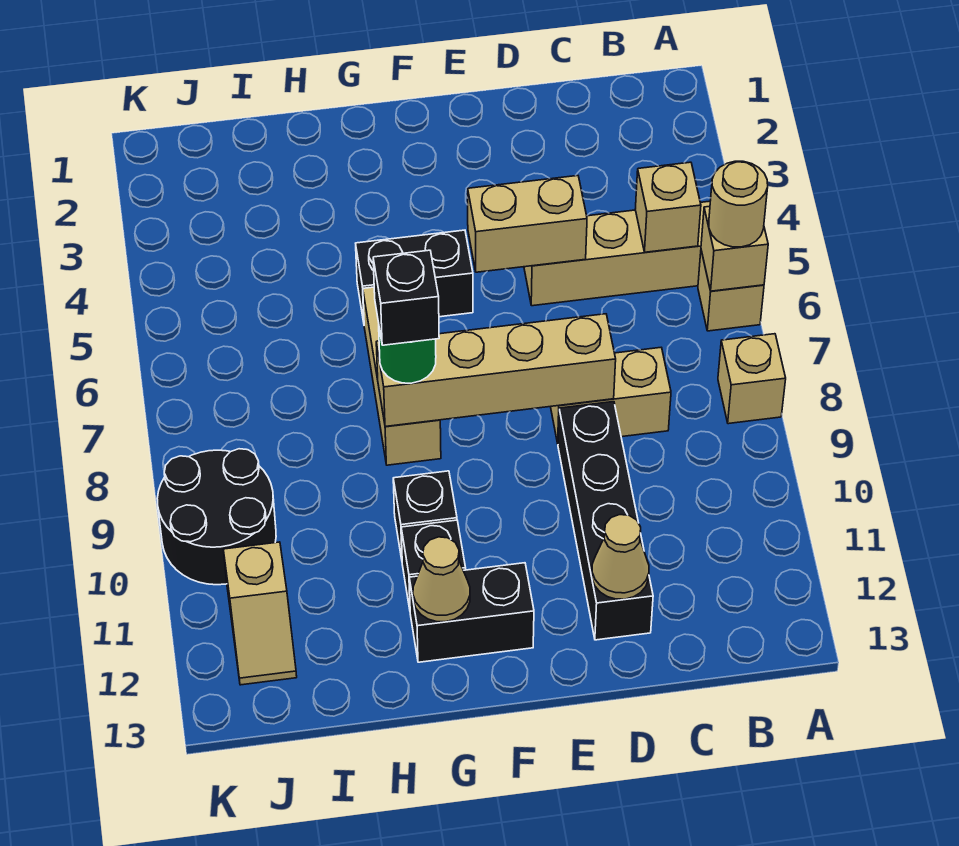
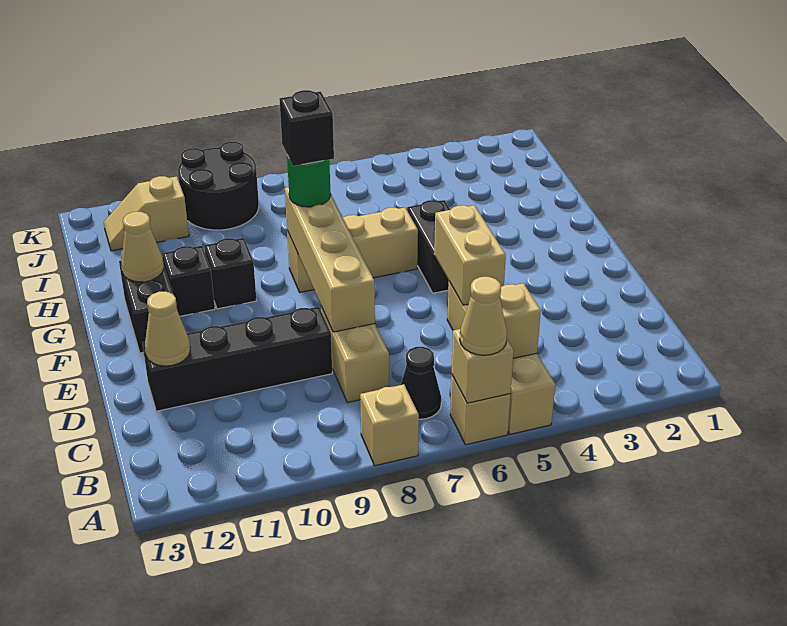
tan 1x1 round brick [709,161,768,247] -> tan 1x1 cone [460,277,507,355]
none -> black 1x1 cone [401,347,441,419]

